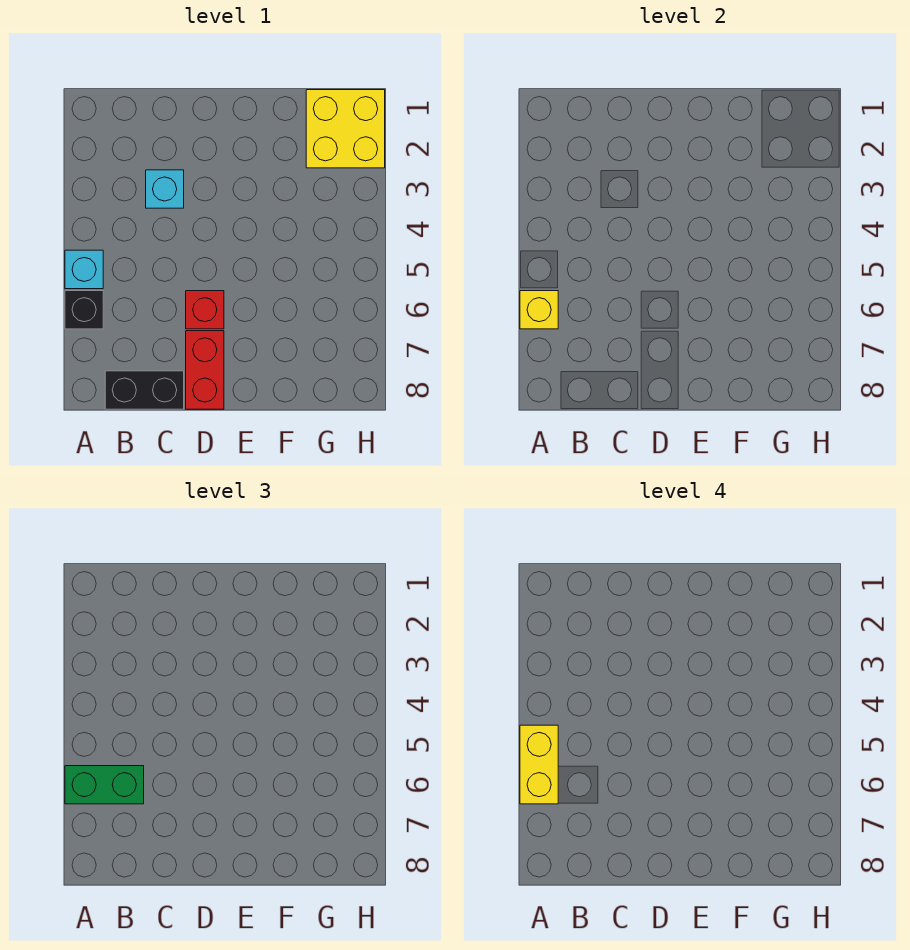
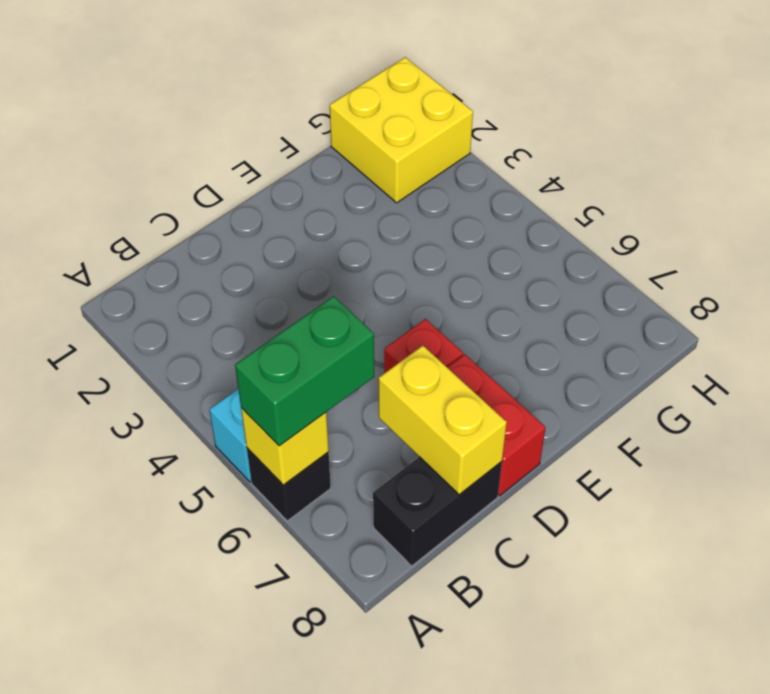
yellow 1x2 brick [520,725,558,804] -> yellow 1x2 brick moved to [379,346,507,495]
cyan 1x1 brick [146,170,184,208] -> none

